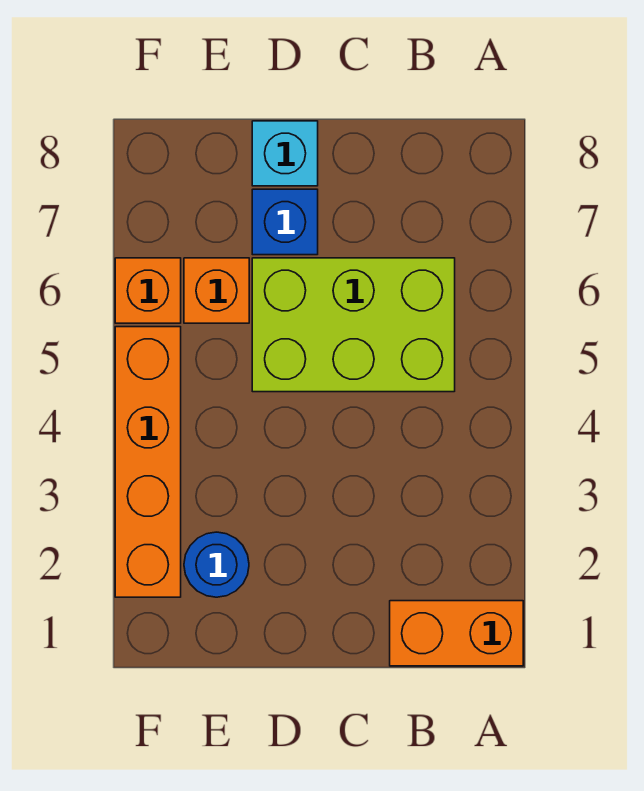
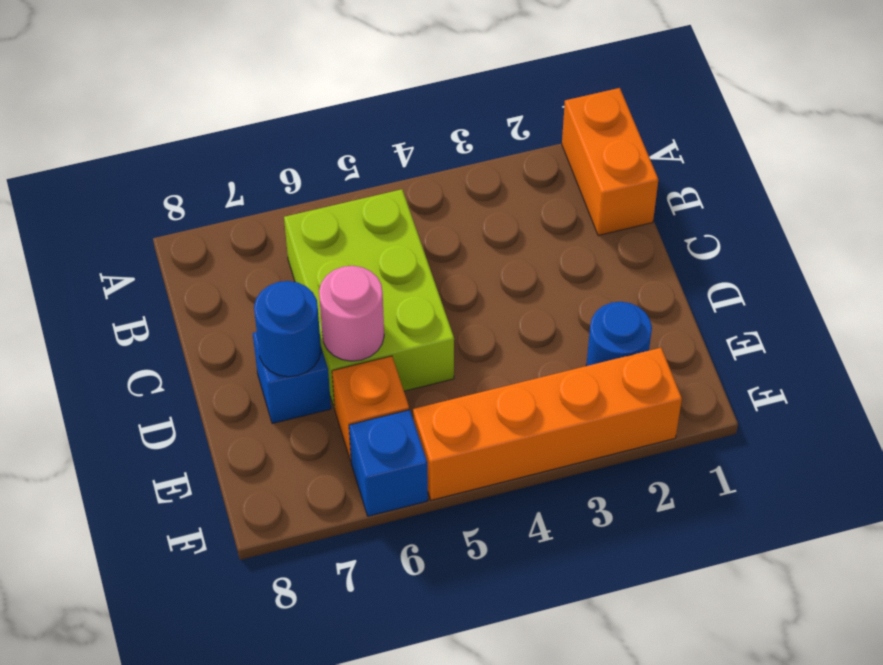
none -> pink 1x1 round brick [319,266,384,361]
none -> blue 1x1 round brick [254,281,321,377]
cyan 1x1 brick [252,121,318,186] -> none
orange 1x1 brick [115,258,181,323] -> blue 1x1 brick [349,410,428,516]

